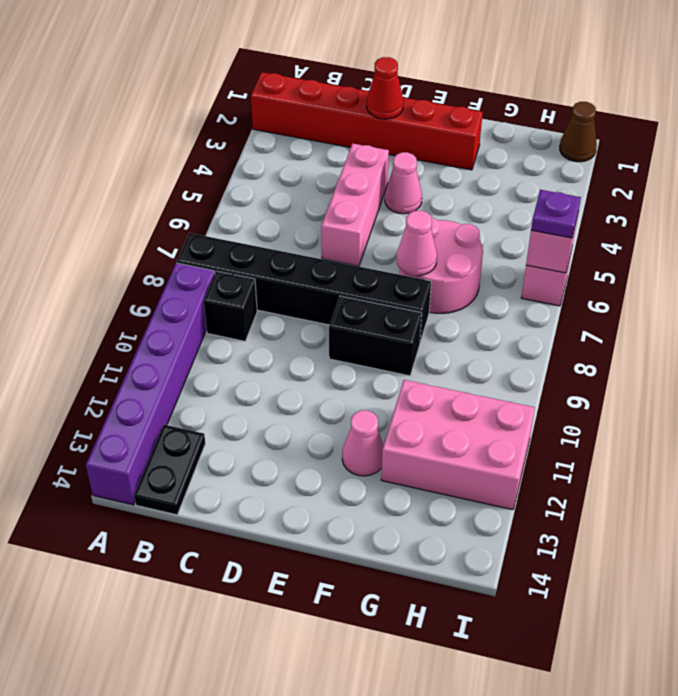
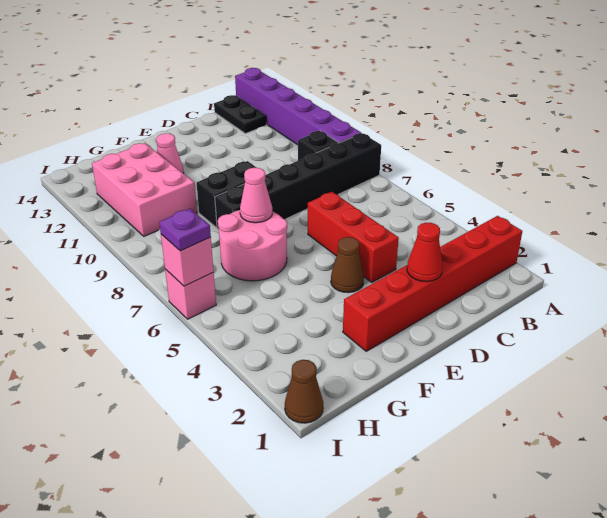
pink 1x3 brick [321,143,389,266] -> red 1x3 brick [308,192,399,283]
pink 1x1 cone [385,152,422,214] -> brown 1x1 cone [331,237,364,293]
pink 2x3 brick [381,380,535,510] -> pink 2x3 brick turned to [92,143,197,236]

